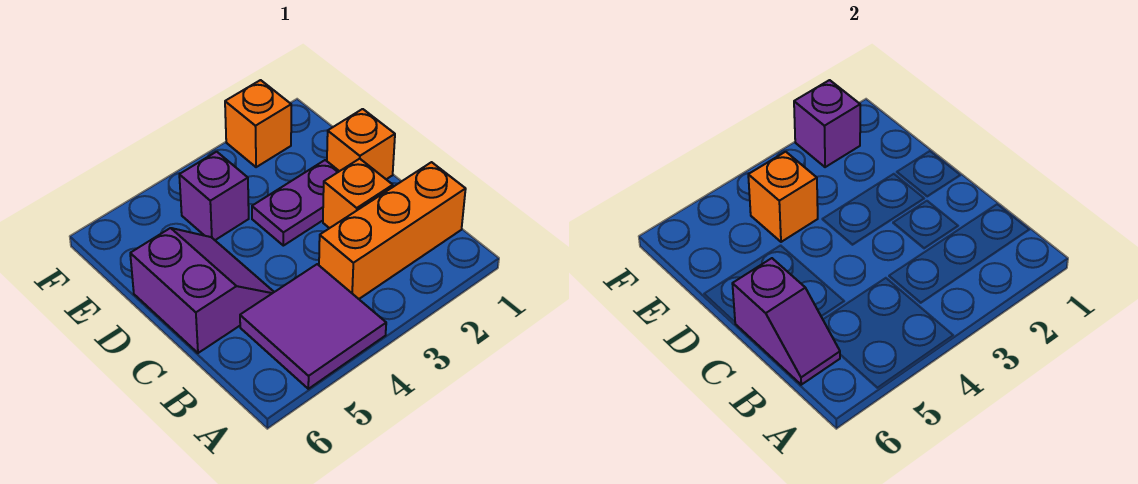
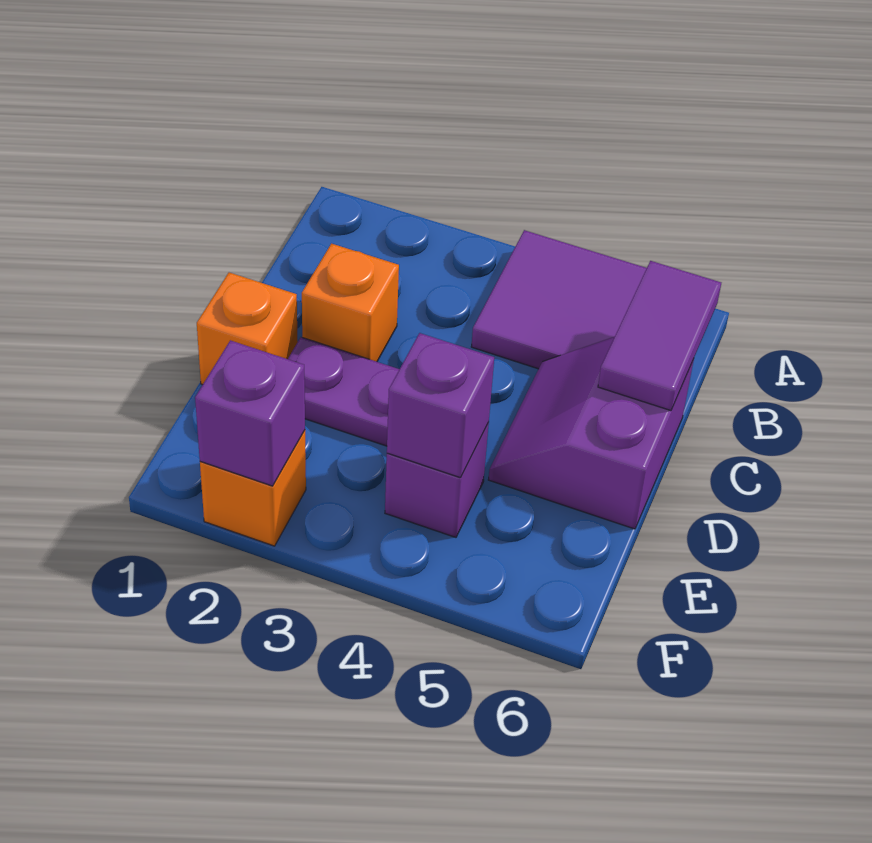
orange 1x3 brick [319,162,466,299] -> none
purple 1x2 slope [732,258,840,385] -> purple 1x2 tile [598,261,721,411]
orange 1x1 brick [748,152,818,242] -> purple 1x1 brick [387,333,494,478]

